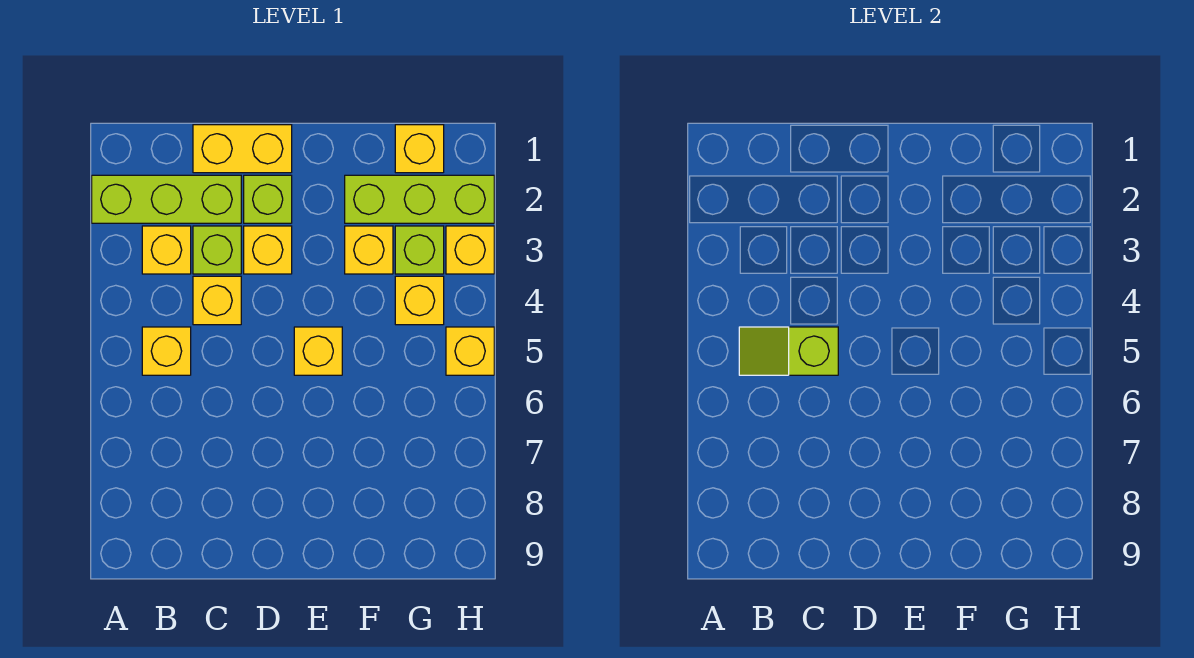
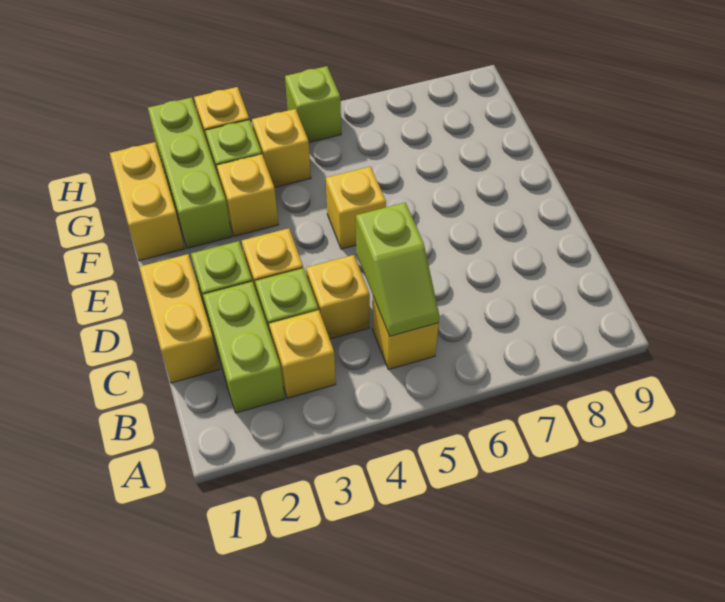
lime 1x3 brick [92,175,241,223] -> lime 1x2 brick [203,282,285,413]
yellow 1x1 brick [395,125,444,173] -> yellow 1x2 brick [110,142,184,261]
yellow 1x1 brick [446,327,494,375] -> lime 1x1 brick [285,66,341,142]

